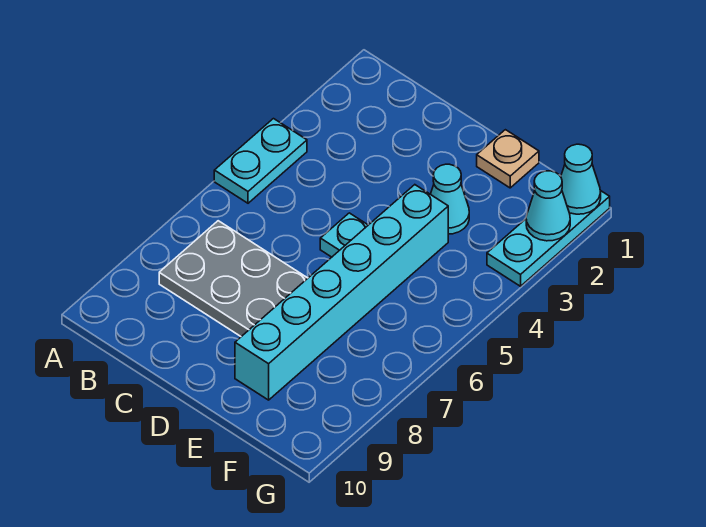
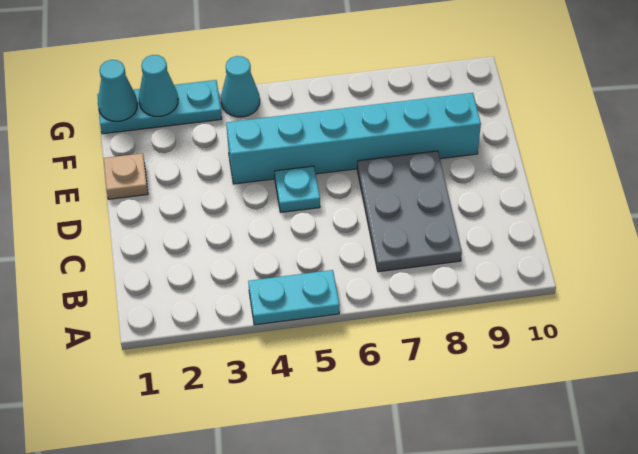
cyan 1x1 cone [431,164,469,234] -> cyan 1x1 cone moved to [221,56,260,117]

